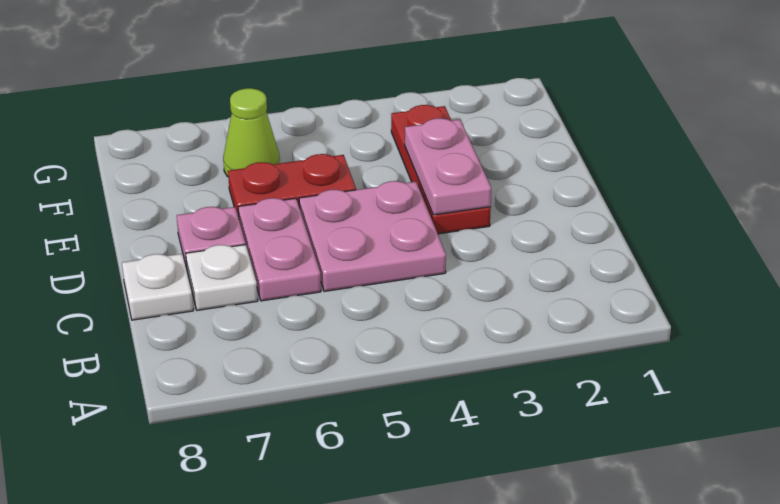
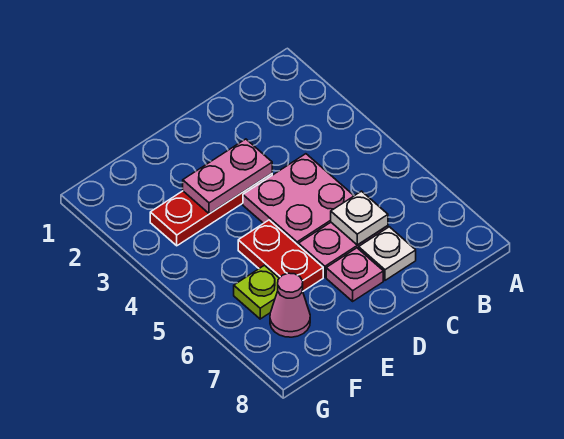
white 1x1 plate [122,254,193,320] -> white 1x1 plate moved to [331,191,388,245]
lime 1x1 cone [223,88,280,176] -> lime 1x1 plate [234,265,279,319]
none -> pink 1x1 cone [270,273,310,337]

